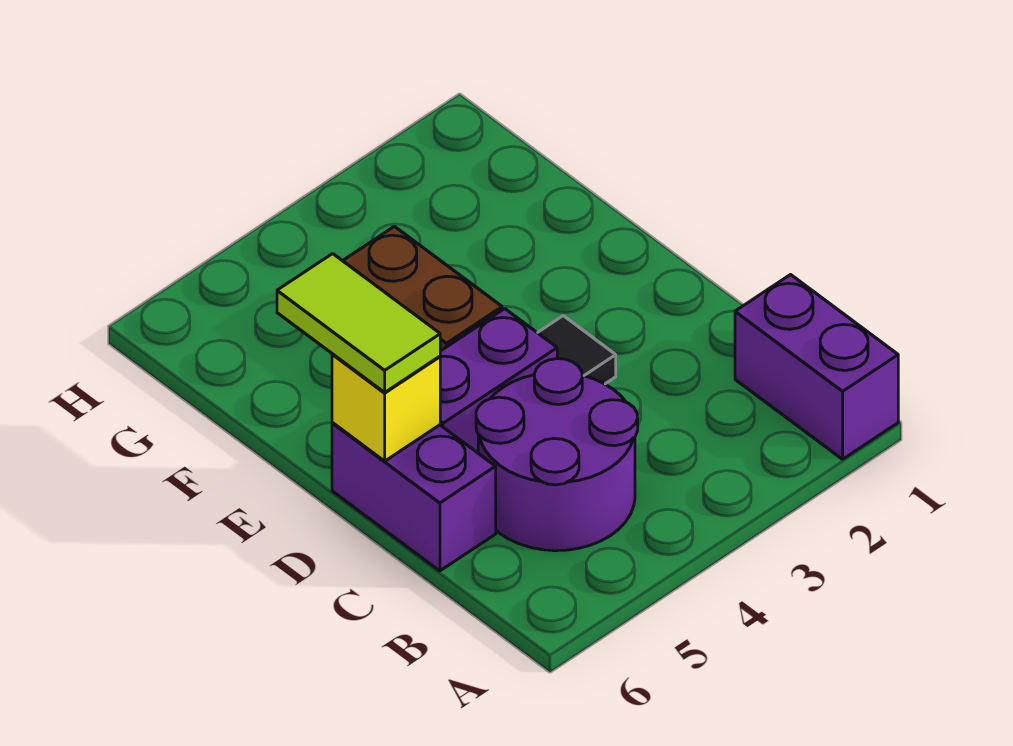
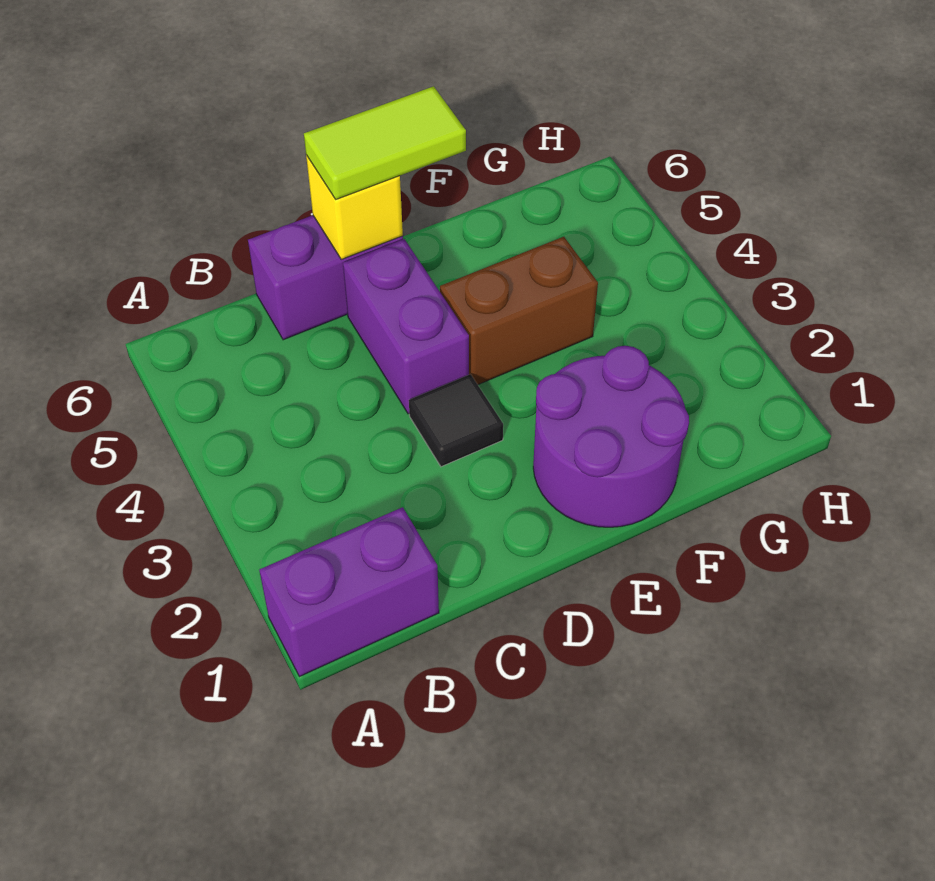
purple 2x2 round brick [476,359,638,551] -> purple 2x2 round brick moved to [533,346,689,527]

